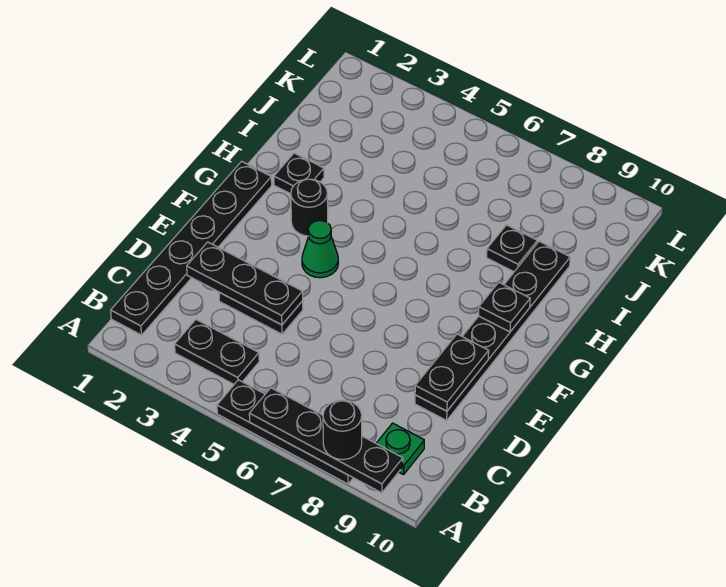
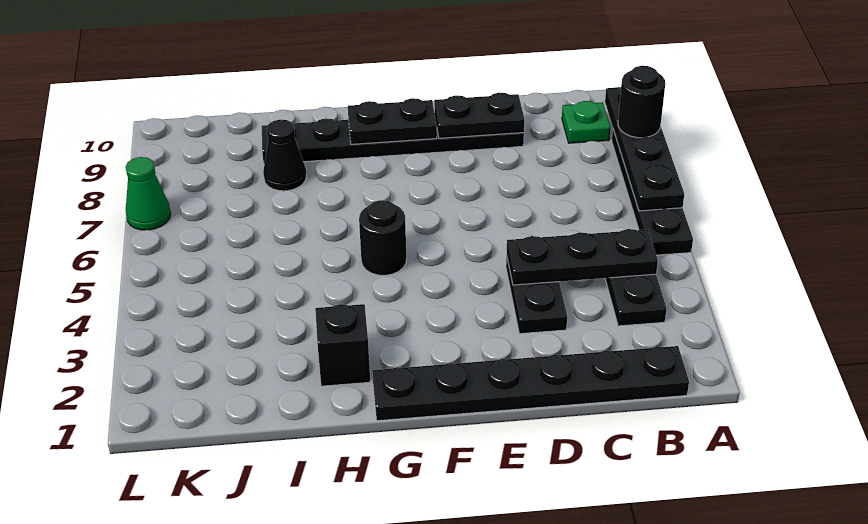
black 1x3 plate [187,242,303,325] -> black 1x3 plate turned to [507,229,658,285]
green 1x1 cone [302,220,338,278] -> green 1x1 cone moved to [126,157,171,230]
black 1x1 round brick [291,179,328,236] -> black 1x1 round brick moved to [359,200,406,275]
black 1x1 plate [479,282,530,332] -> black 1x2 plate [348,98,437,144]
black 1x1 plate [274,153,324,194] -> black 1x1 brick [315,304,370,386]
black 1x1 plate [487,225,537,272] -> black 1x1 cone [263,119,306,191]

